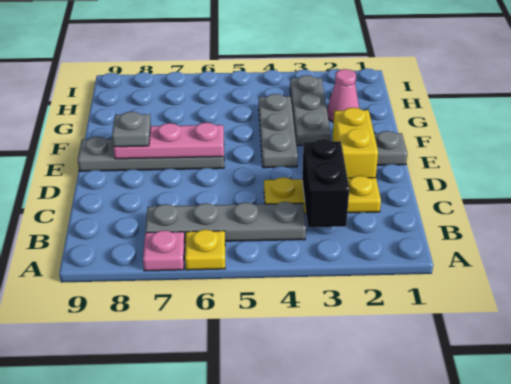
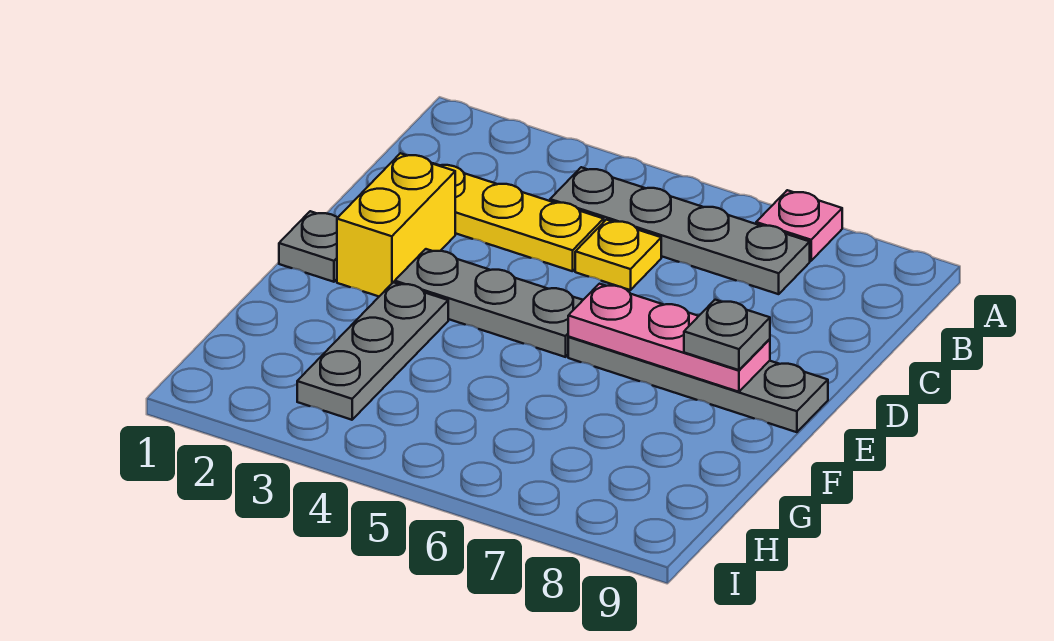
yellow 1x1 plate [185,229,225,270] -> yellow 1x1 plate moved to [575,220,661,290]
black 1x2 brick [302,139,349,227] -> none
grey 1x3 plate [259,94,298,168] -> grey 1x3 plate turned to [395,249,583,357]
pink 1x1 cone [327,69,359,122] -> none

